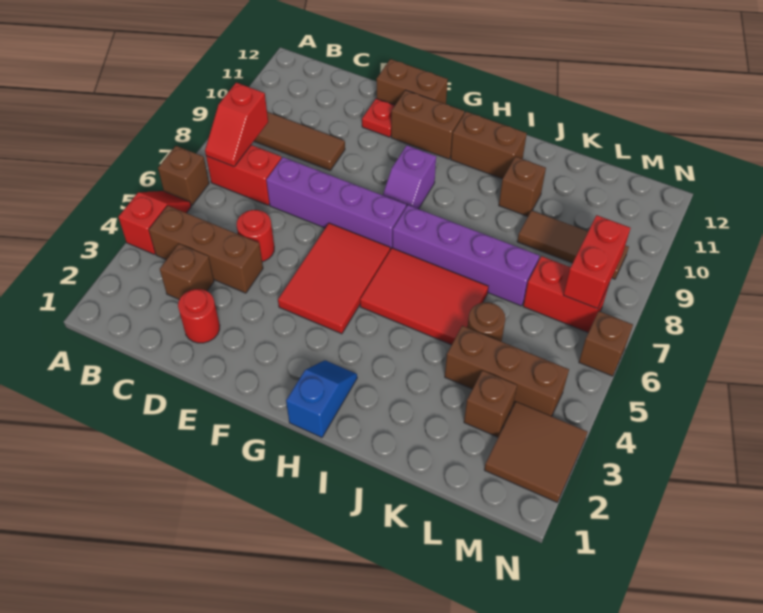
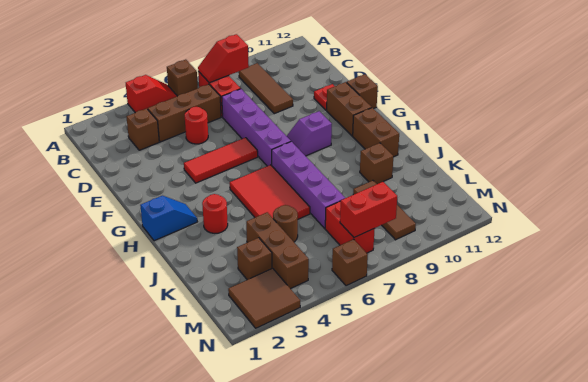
brown 1x3 brick [149,205,263,293] -> brown 1x3 brick turned to [148,84,221,142]
red 1x1 round brick [178,289,220,343] -> red 1x1 round brick moved to [202,194,228,233]
brown 1x2 brick [377,59,448,105] -> brown 1x1 brick [347,74,378,109]
red 2x3 tile [278,223,390,334] -> red 1x3 tile [184,138,258,183]

